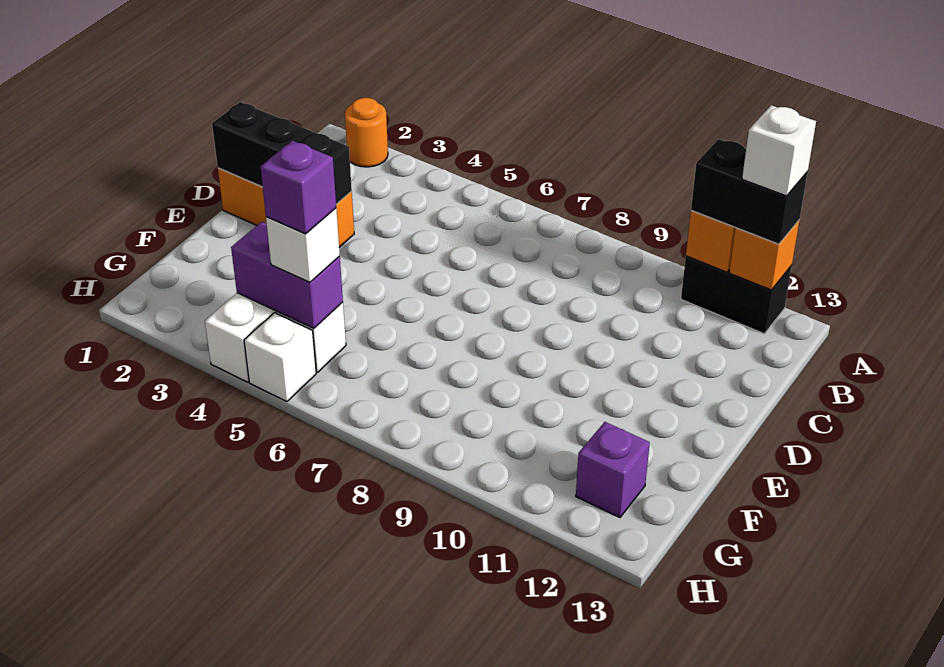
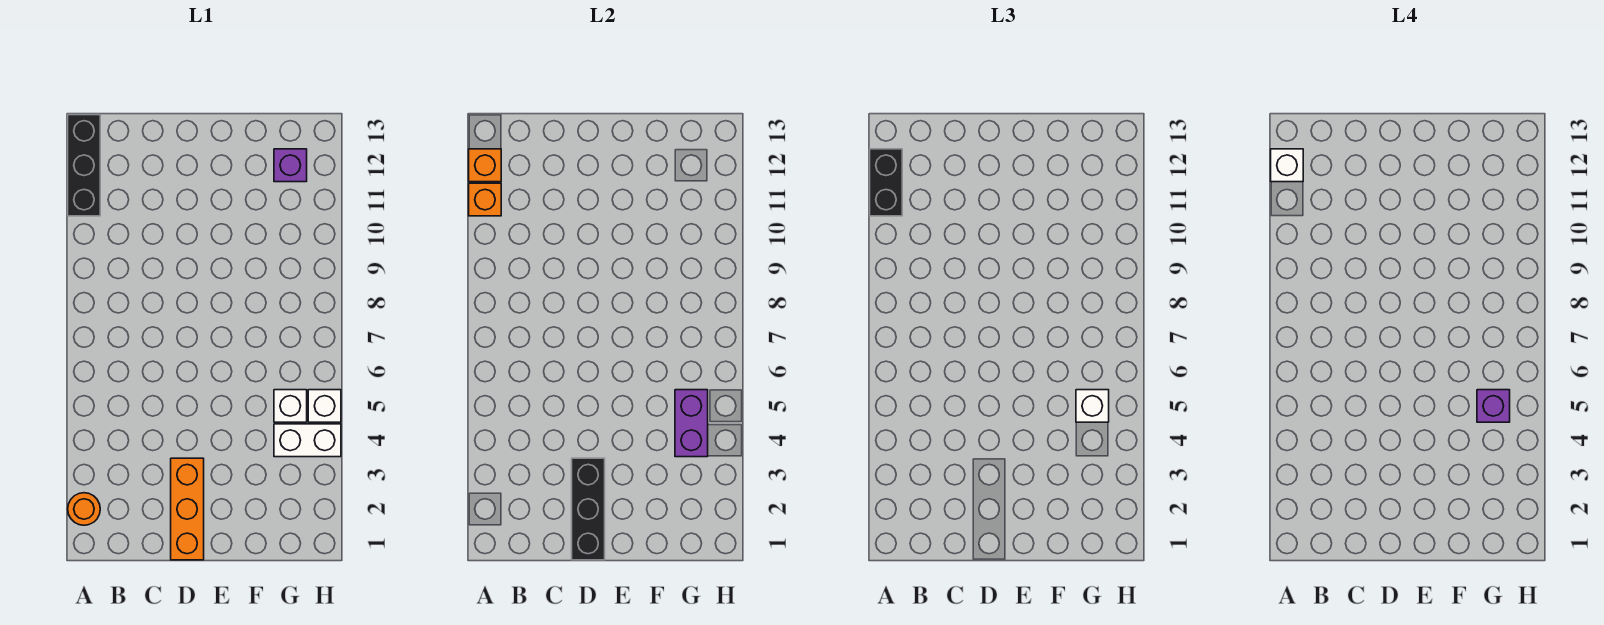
black 1x2 brick [681,256,792,334] -> black 1x3 brick [68,115,100,216]

